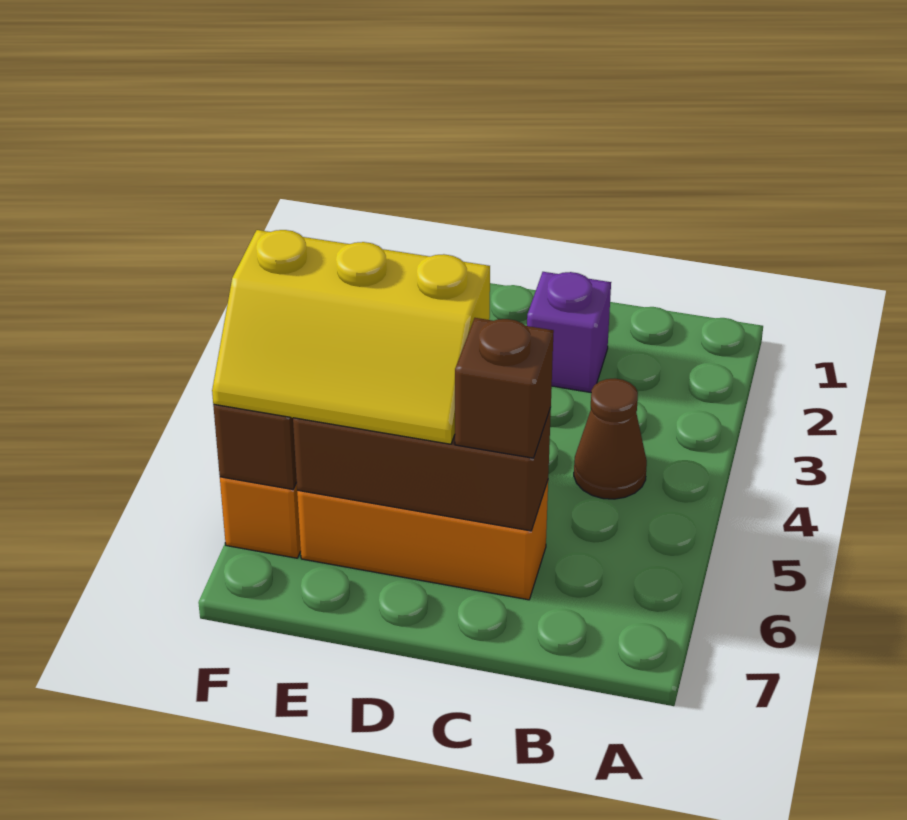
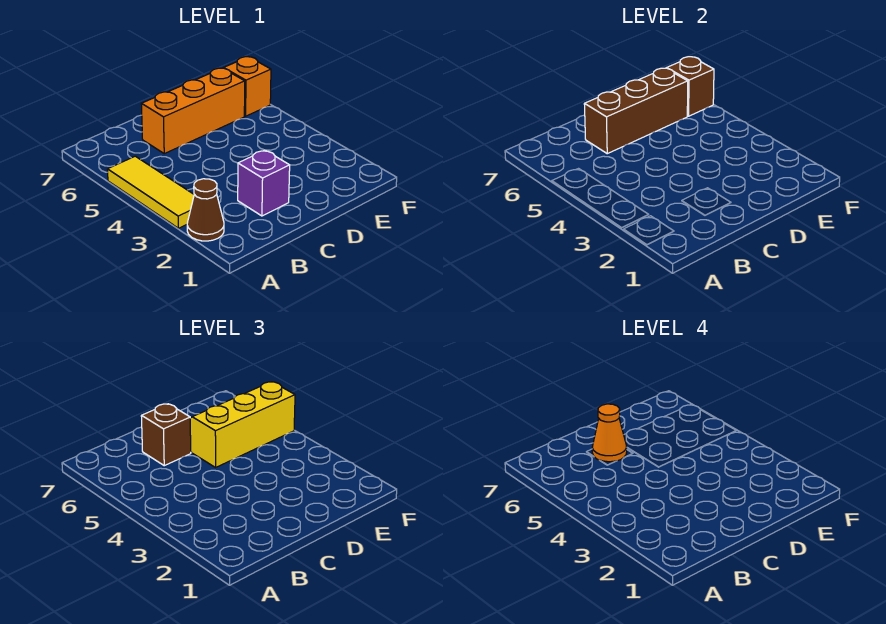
none -> yellow 1x3 tile [108,156,194,228]
brown 1x1 cone [574,378,647,499] -> brown 1x1 cone moved to [187,179,224,241]
none -> orange 1x1 cone [592,404,627,462]

